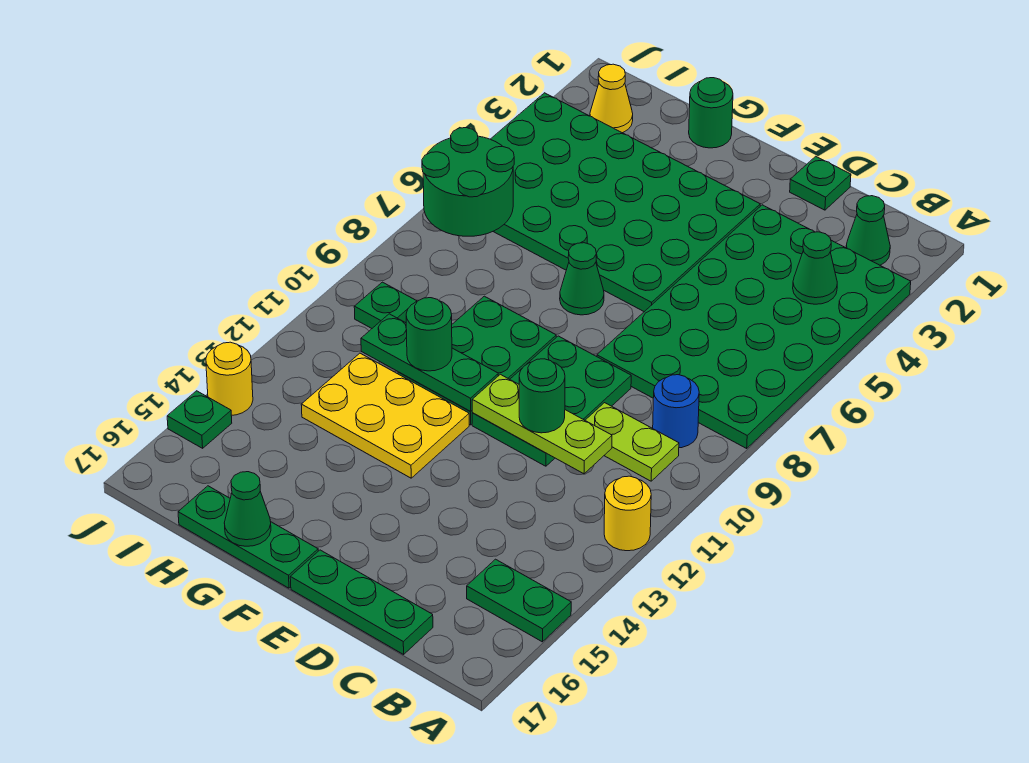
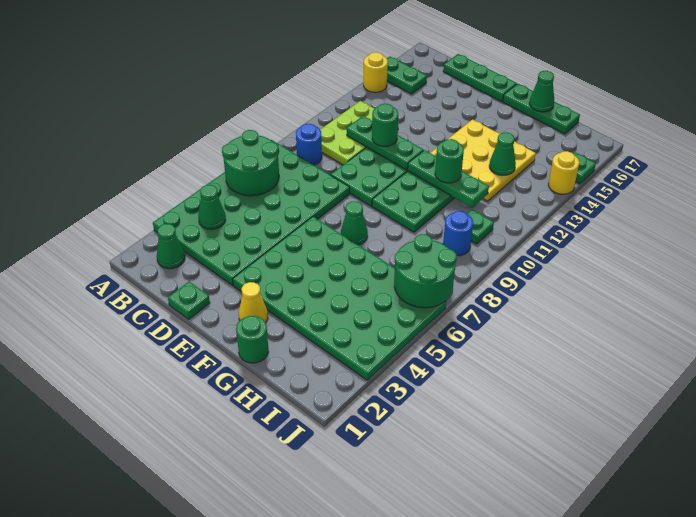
none -> green 2x2 round brick [222,130,279,196]
yellow 1x1 round brick [604,476,651,551] -> yellow 1x1 round brick moved to [364,52,388,92]
lime 1x2 plate [585,403,679,481] -> lime 2x3 plate [320,101,399,165]
lime 1x3 plate [472,374,612,474] -> green 1x3 plate [347,116,423,170]
yellow 2x3 plate [301,353,469,478] -> yellow 3x3 plate [431,119,536,201]
none -> green 1x1 cone [489,132,516,176]
yellow 1x1 cone [590,64,633,133] -> yellow 1x1 cone moved to [239,282,268,323]
none -> blue 1x1 round brick [443,211,473,256]

